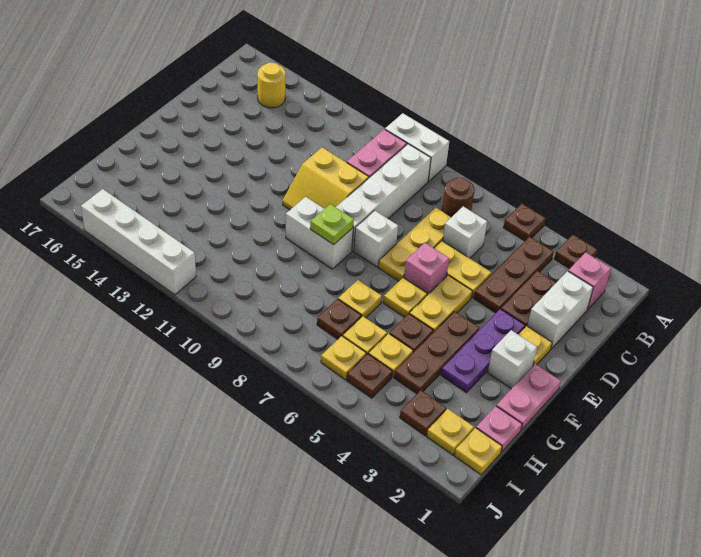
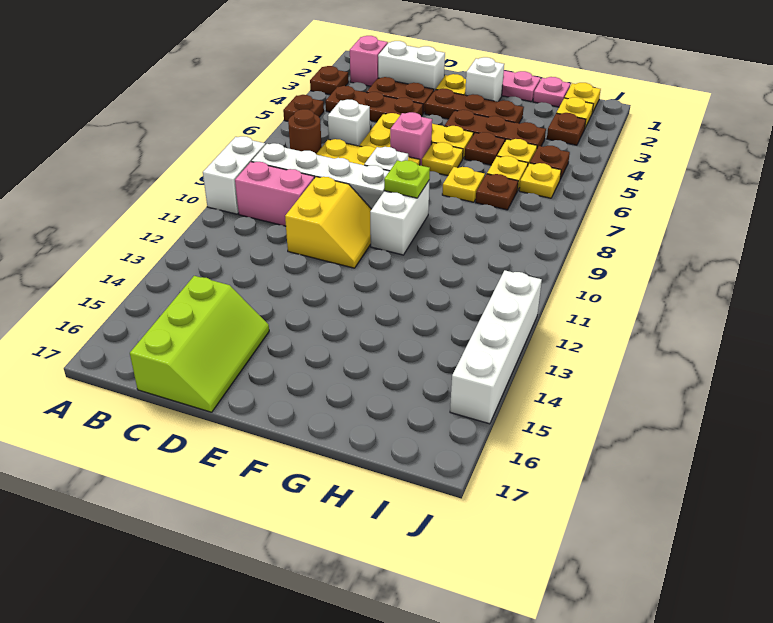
yellow 1x1 round brick [258,63,286,108] -> none
none -> lime 2x3 slope [130,276,269,412]
purple 1x3 plate [441,309,525,393] -> brown 1x3 plate [425,89,524,123]

